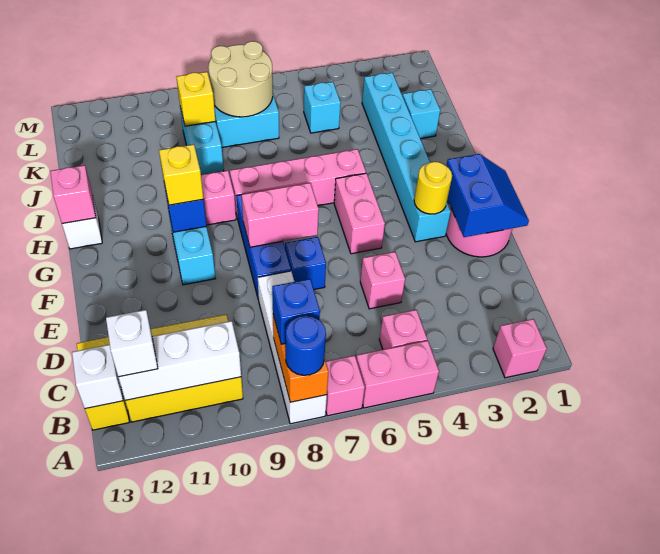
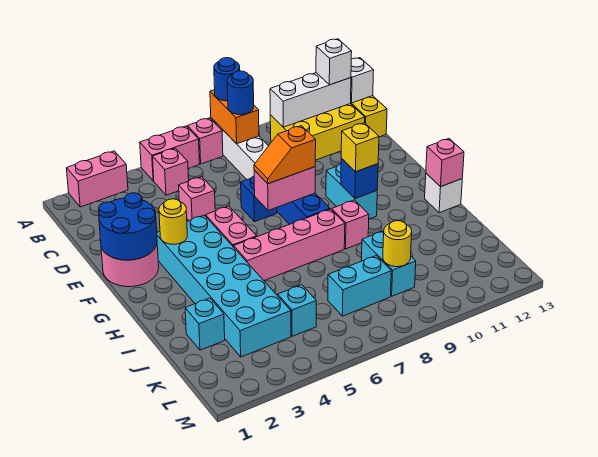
pink 1x1 brick [493,319,547,378] -> pink 1x2 brick [67,151,128,207]
blue 1x1 brick [272,279,320,344] -> blue 1x1 round brick [227,71,254,115]
blue 2x2 slope [446,154,529,237] -> blue 2x2 round brick [99,193,157,260]
cyan 1x6 brick [362,73,451,242] -> cyan 2x6 brick [157,215,291,357]
none -> orange 1x2 slope [254,126,316,184]
tan 2x2 round brick [208,41,273,117] -> none
yellow 1x1 brick [177,72,216,126] -> yellow 1x1 round brick [383,221,412,267]

